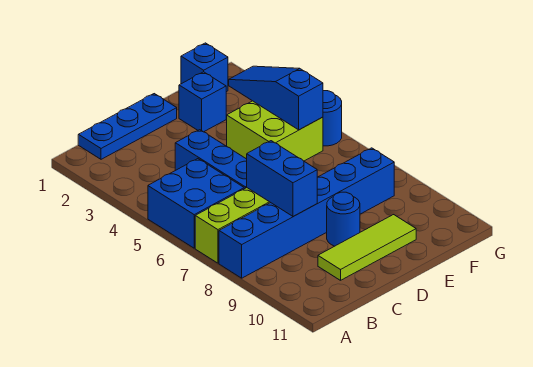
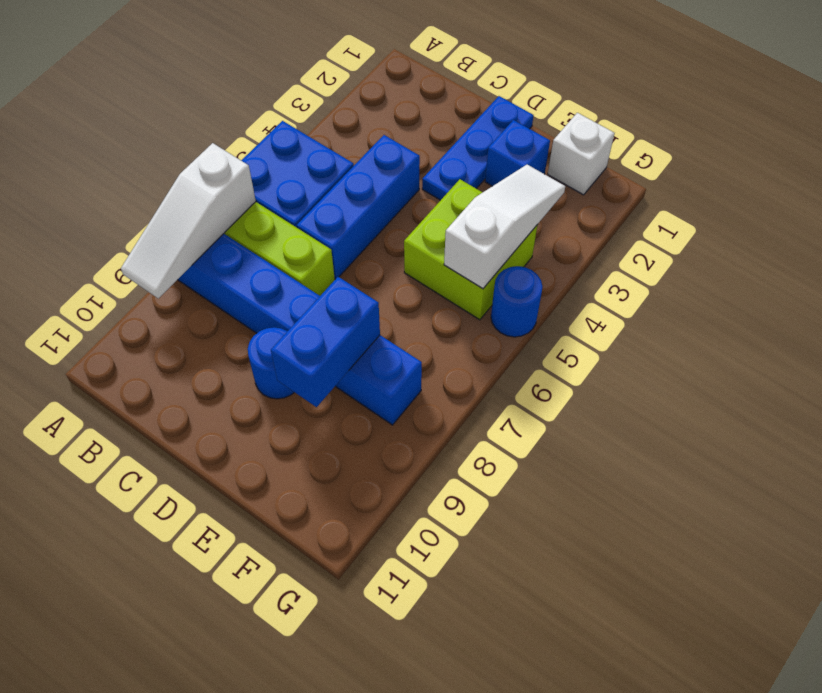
none -> white 1x3 slope [121,143,256,298]
blue 1x3 plate [78,94,177,159] -> blue 1x3 plate turned to [422,96,534,200]
blue 1x2 brick [247,141,317,217] -> blue 1x2 brick moved to [271,277,380,407]
lime 1x3 tile [318,215,416,280] -> none
blue 1x1 brick [181,43,228,92] -> white 1x1 brick [548,113,615,195]
blue 1x3 slope [229,66,323,130] -> white 1x3 slope [444,165,565,289]

